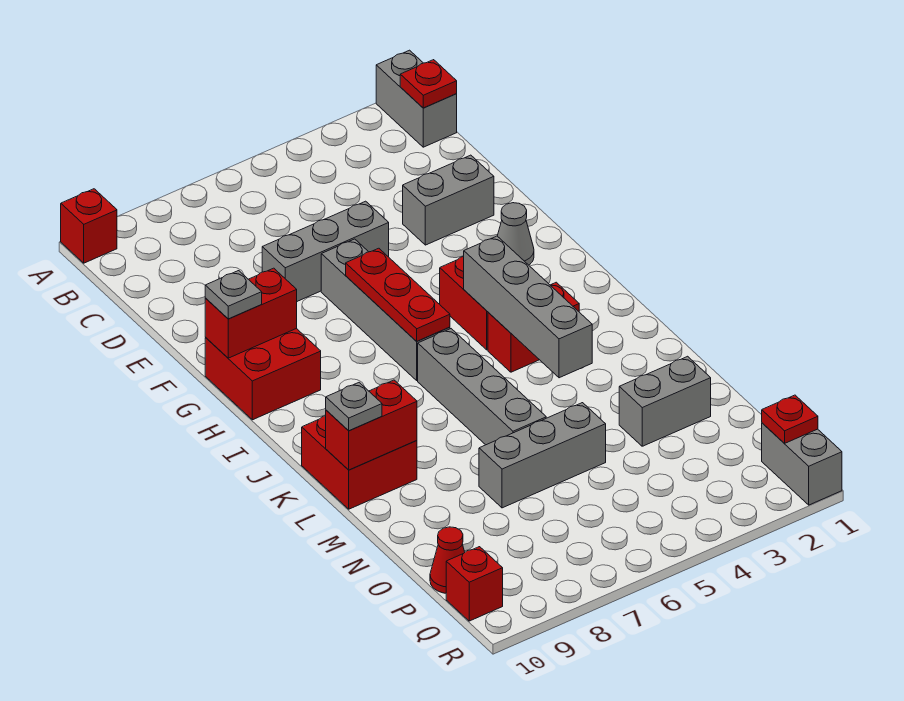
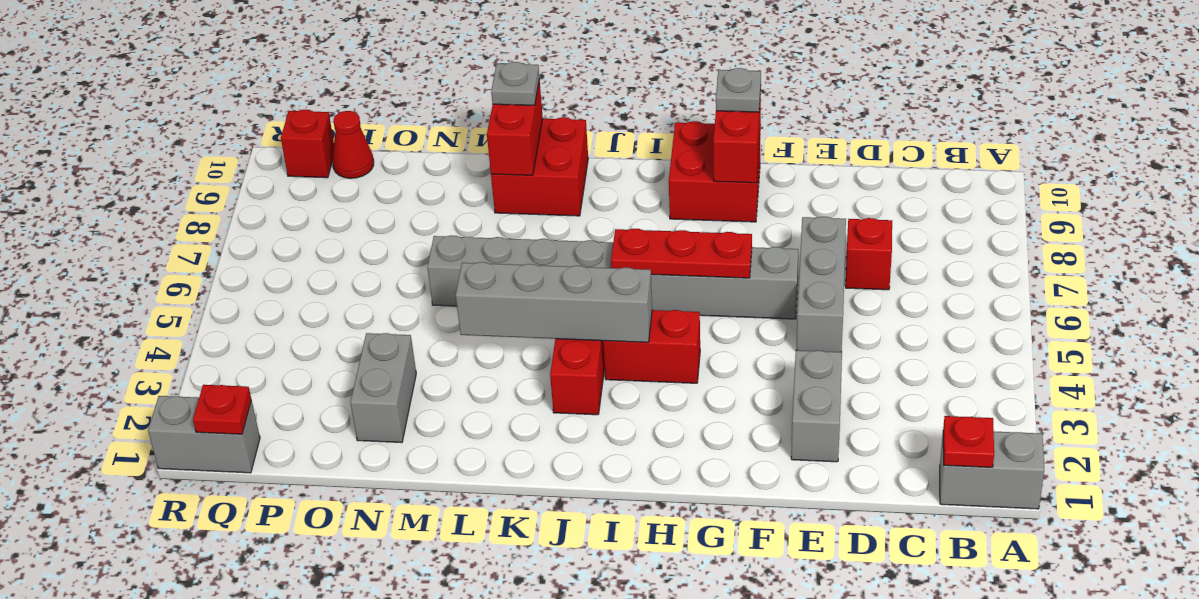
red 1x1 brick [61,189,117,263] -> red 1x1 brick moved to [846,218,892,290]
grey 1x1 cone [498,203,534,265] -> none
grey 1x3 brick [479,403,606,508] -> none

